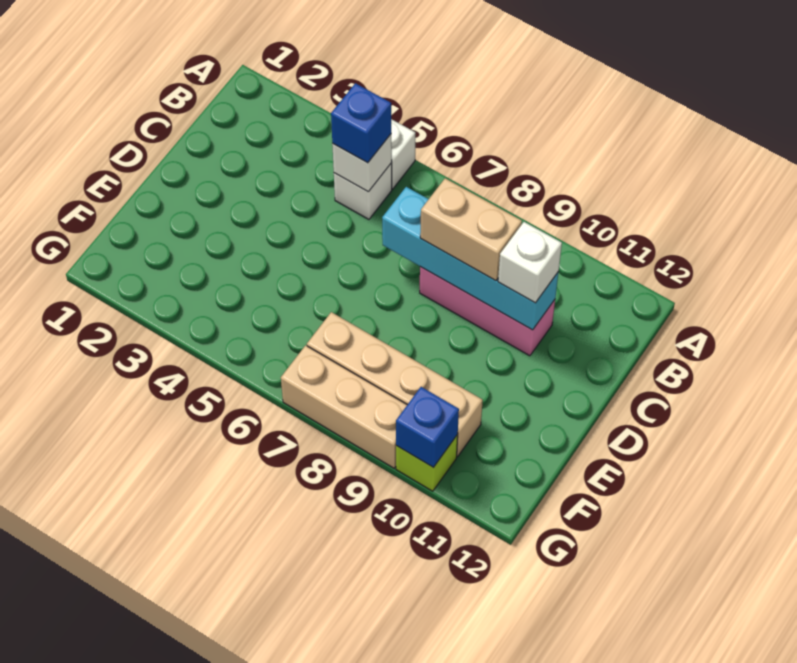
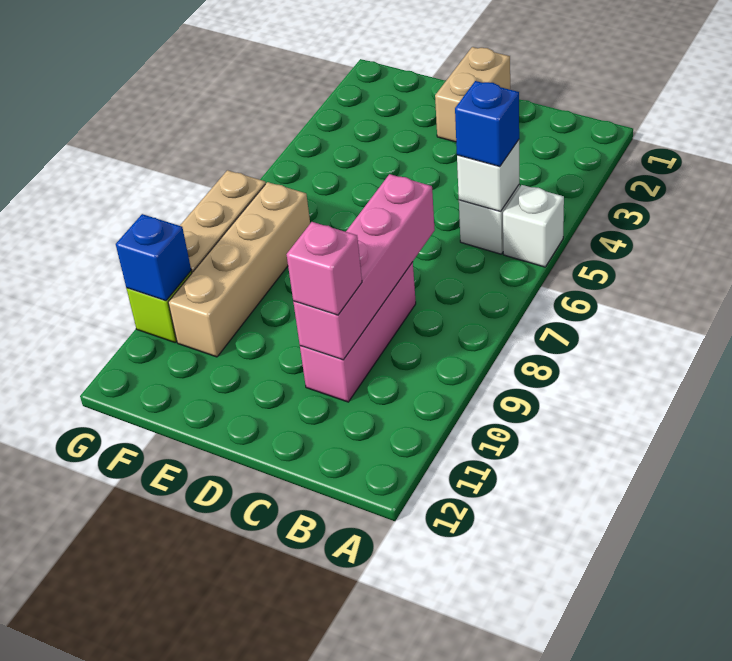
cyan 1x4 brick [382,187,558,330] -> pink 1x4 brick [293,174,435,360]
tan 1x2 brick [420,178,522,281] -> tan 1x2 brick moved to [435,47,510,142]
white 1x1 brick [498,222,562,303] -> pink 1x1 brick [286,222,362,315]

